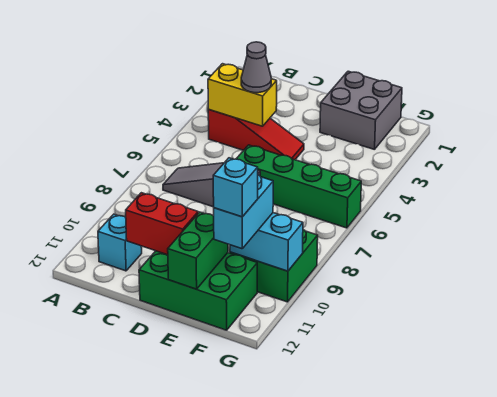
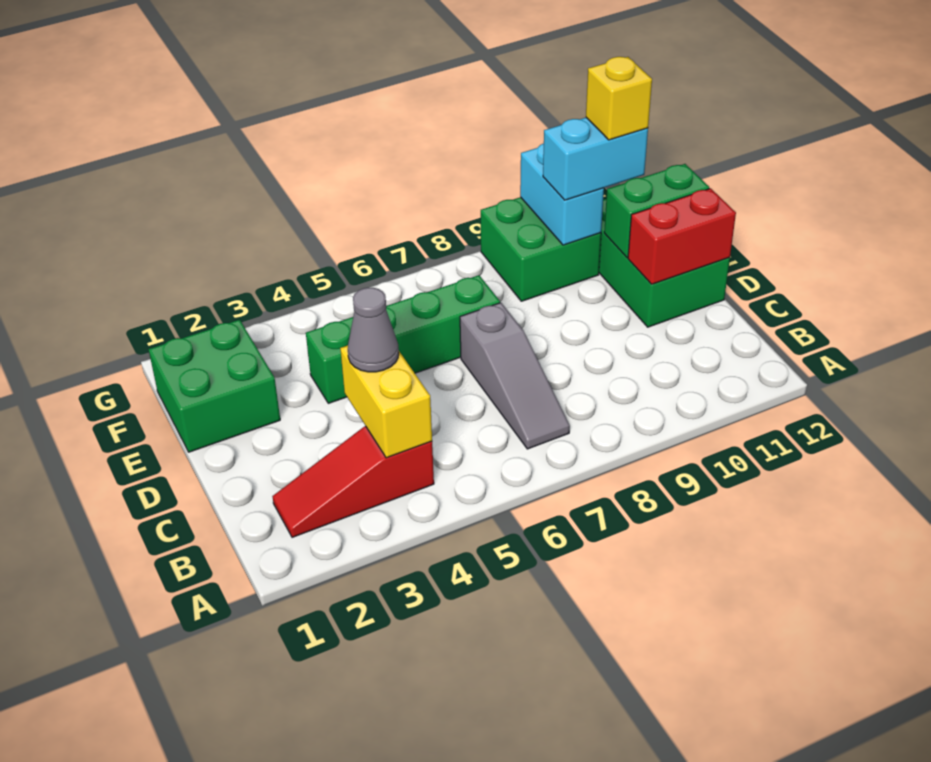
red 1x3 slope [208,110,304,160] -> red 1x3 slope turned to [272,426,434,537]
cyan 1x1 brick [98,214,142,271] -> none
red 1x2 brick [126,193,198,255] -> red 1x2 brick turned to [628,188,736,284]
green 1x4 brick [237,145,361,228] -> green 1x4 brick turned to [306,275,500,403]
grey 2x2 brick [320,71,402,150] -> green 2x2 brick [149,320,280,452]
cyan 1x1 brick [213,158,258,217] -> yellow 1x1 brick [586,57,652,140]

